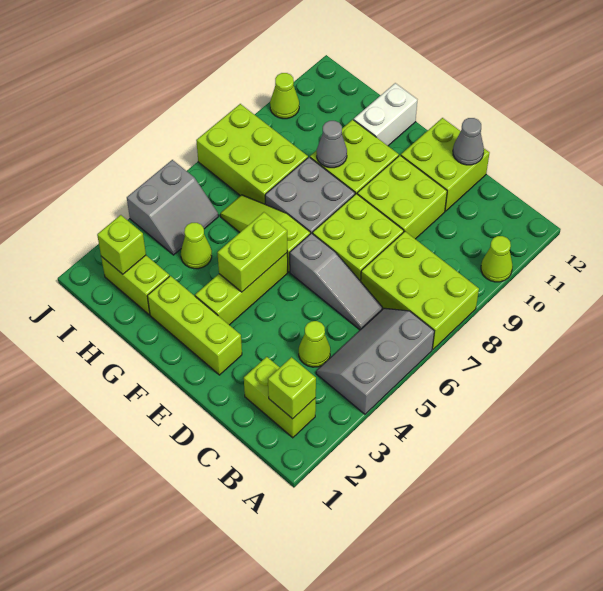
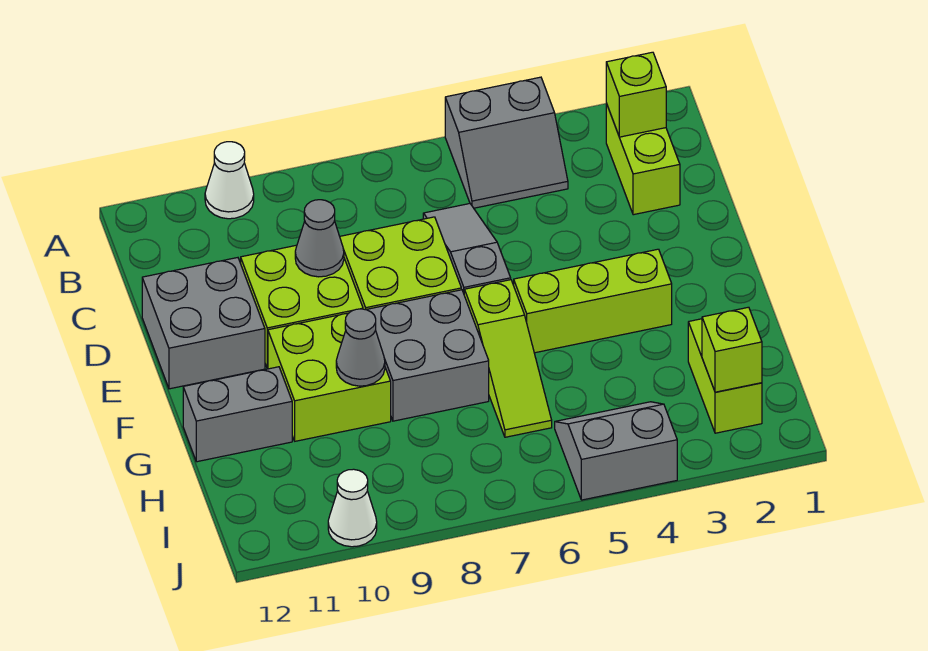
grey 2x3 slope [316,308,434,414] -> grey 2x2 slope [445,77,568,208]
lime 2x3 brick [361,232,479,349] -> none
lime 1x1 cone [481,236,513,282] -> white 1x1 cone [205,142,254,219]
lime 1x1 cone [299,321,330,367] -> none
lime 2x2 brick [401,118,489,211] -> grey 2x2 brick [142,258,265,389]
grey 1x1 cone [453,118,484,165] -> grey 1x1 cone moved to [295,200,344,277]
lime 1x3 brick [147,276,242,375] -> none
lime 1x2 brick [217,212,287,292] -> none
white 1x2 brick [354,83,417,146] -> grey 1x2 brick [183,367,292,462]
lime 1x1 cone [181,223,212,269] -> none
lime 2x3 brick [196,104,308,204] -> none
lime 1x1 cone [270,73,299,119] -> white 1x1 cone [328,469,377,547]

